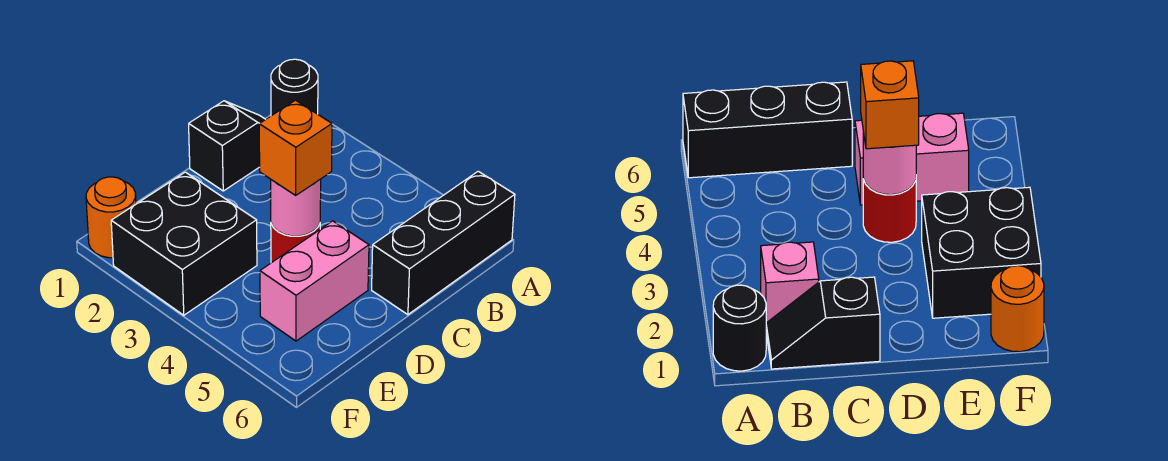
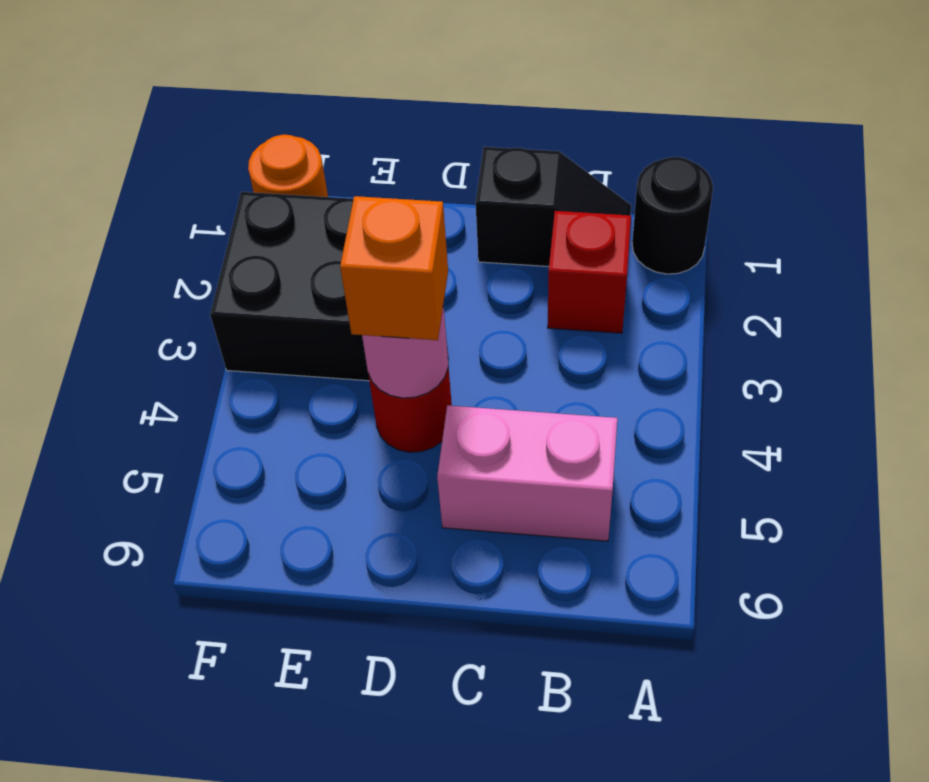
black 1x3 brick [372,171,515,315] -> none
pink 1x1 brick [761,242,819,323] -> red 1x1 brick [548,211,631,333]
pink 1x2 brick [260,221,369,341] -> pink 1x2 brick moved to [437,405,617,541]

